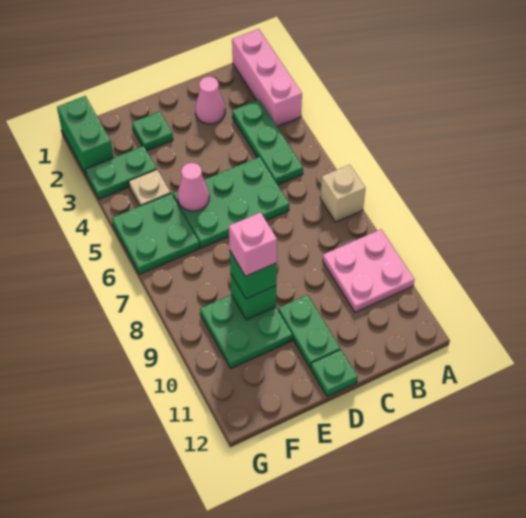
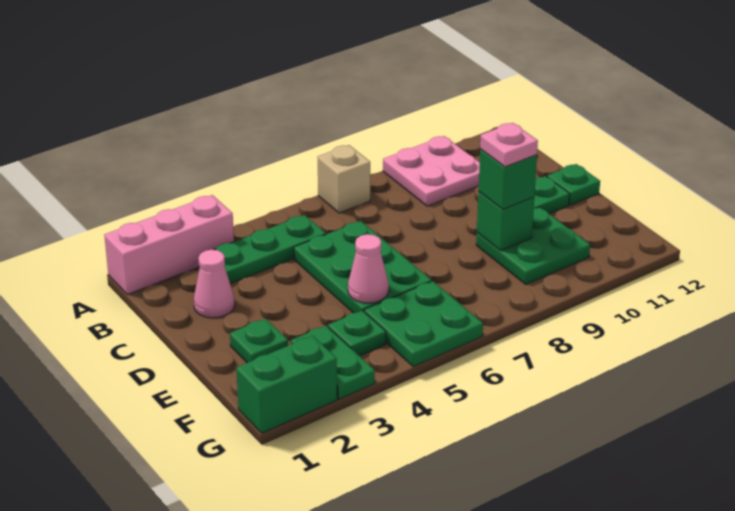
pink 1x1 brick [229,212,277,276] -> pink 1x1 plate [480,123,538,167]
tan 1x1 plate [129,170,171,206] -> green 1x1 plate [328,310,386,356]

